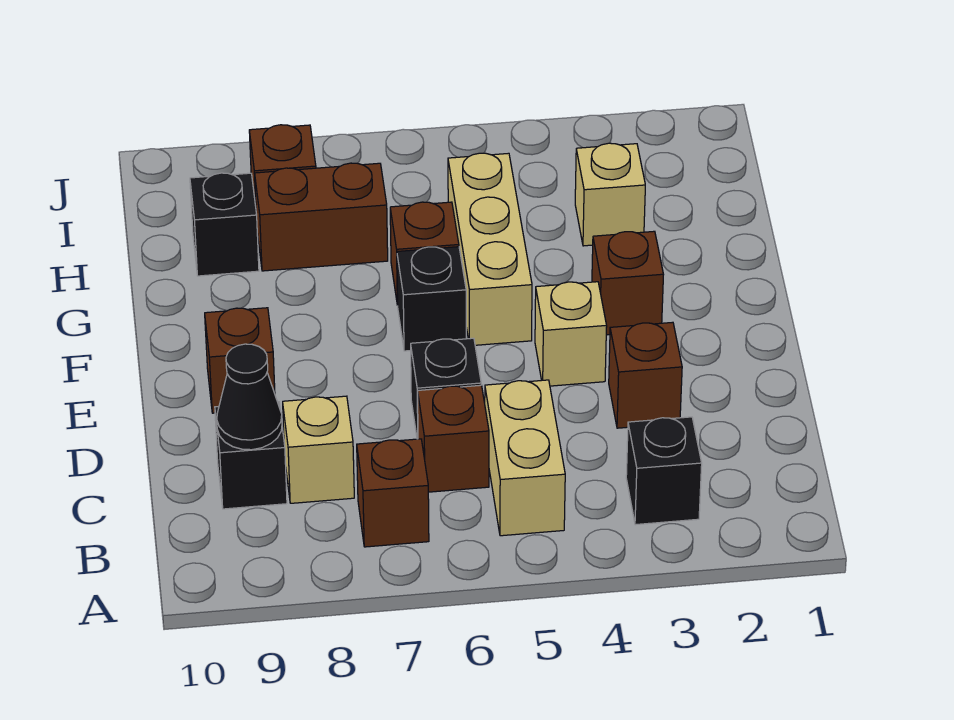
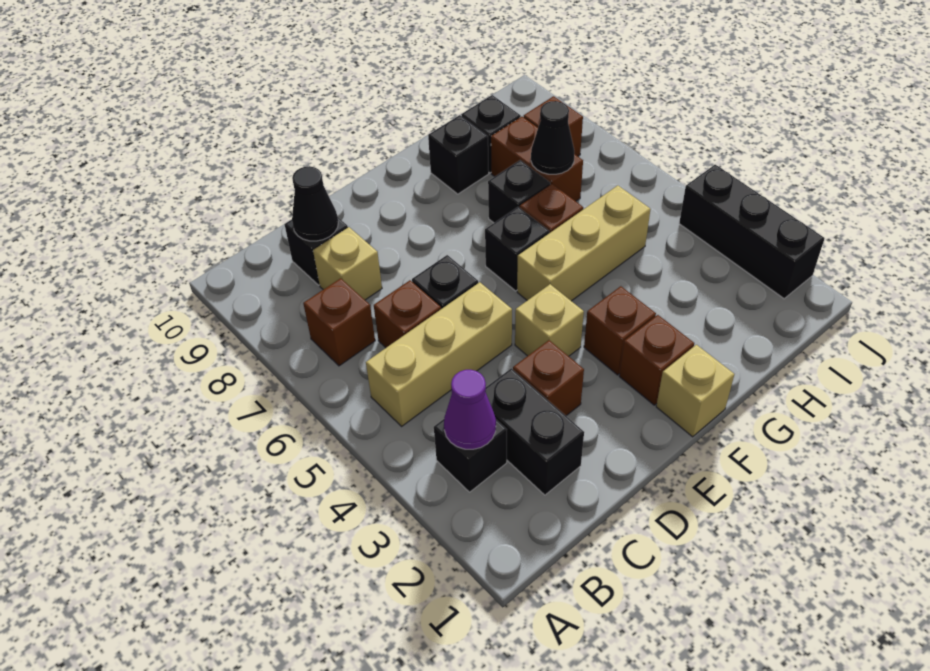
none -> purple 1x1 cone [444,370,496,449]
tan 1x2 brick [485,380,565,536] -> tan 1x3 brick [366,282,512,426]
none -> black 1x2 brick [486,368,584,495]
brown 1x1 brick [205,308,275,413] -> brown 1x1 brick moved to [619,315,694,405]
none -> black 1x1 brick [488,160,550,223]
none -> black 1x1 brick [428,115,489,194]
tan 1x1 brick [575,143,645,246] -> tan 1x1 brick moved to [656,345,734,437]
none -> black 1x1 cone [531,101,574,174]
none -> black 1x3 brick [679,165,824,299]

